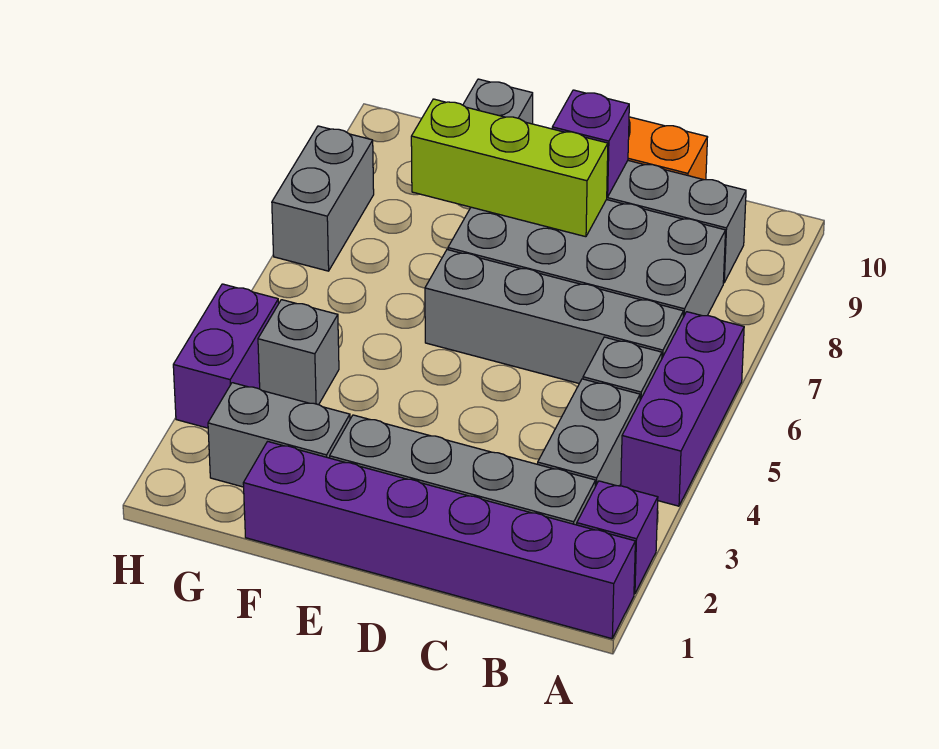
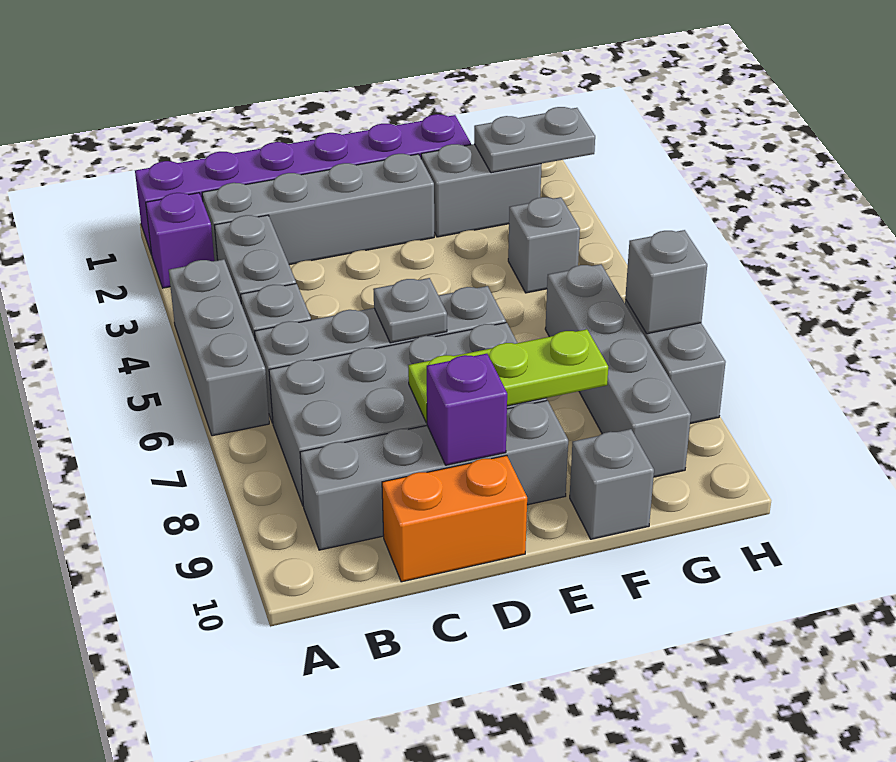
purple 1x3 brick [621,312,744,506] -> grey 1x3 brick [169,259,269,436]
none -> grey 1x1 plate [373,278,447,343]
lime 1x3 brick [411,99,608,237] -> lime 1x3 plate [408,329,608,423]
none -> grey 1x2 plate [474,107,595,173]
none -> grey 1x4 brick [545,264,691,477]
purple 1x2 brick [173,284,279,428] -> none
none -> grey 1x1 brick [625,230,707,334]

